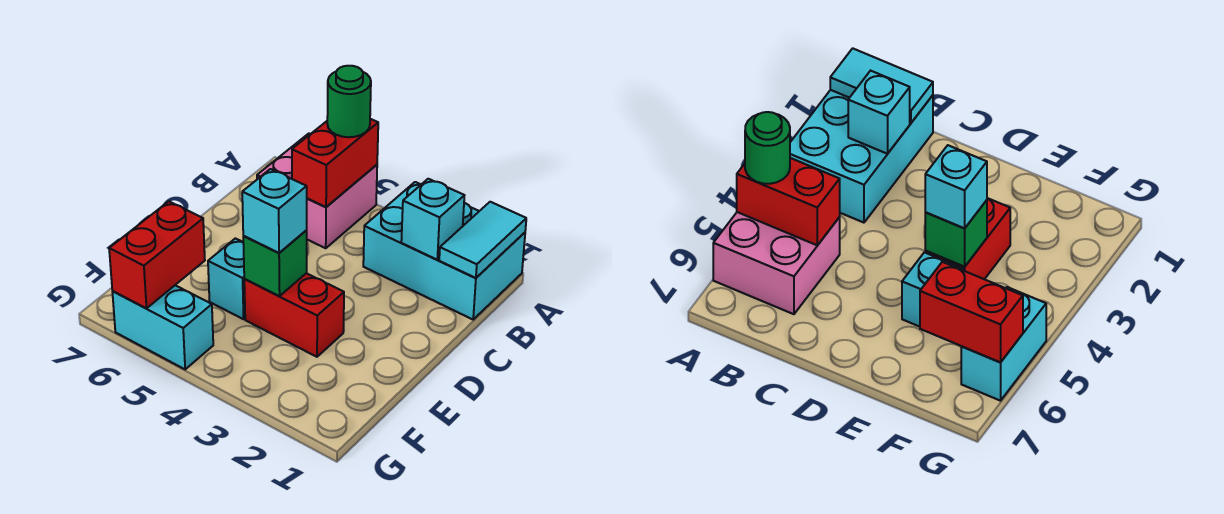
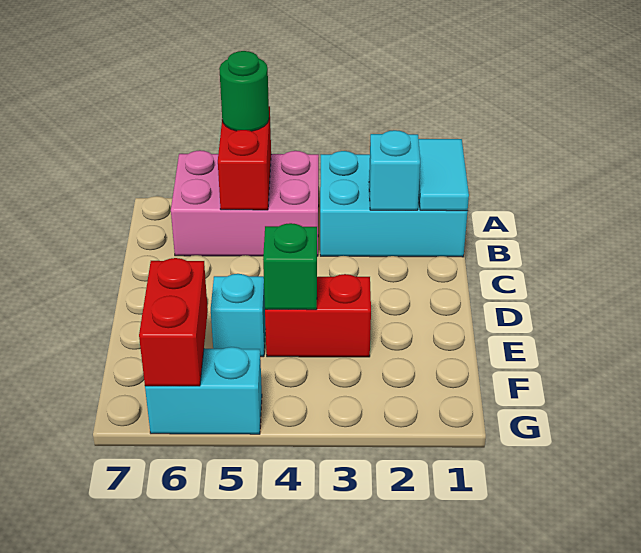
pink 2x2 brick [257,134,377,248] -> pink 2x3 brick [171,150,319,256]
cyan 1x1 brick [242,169,307,253] -> none

